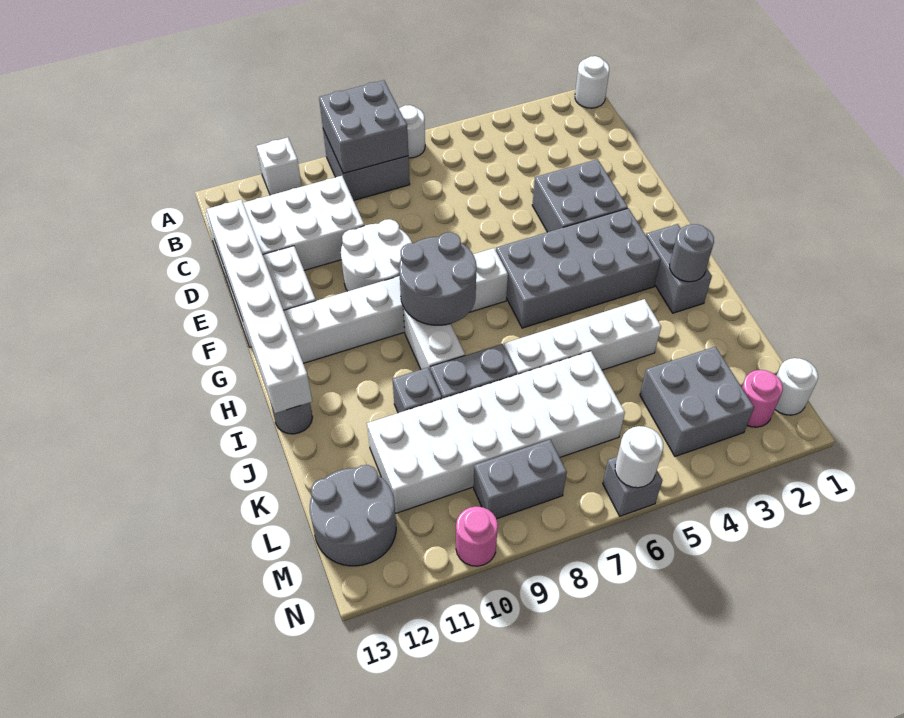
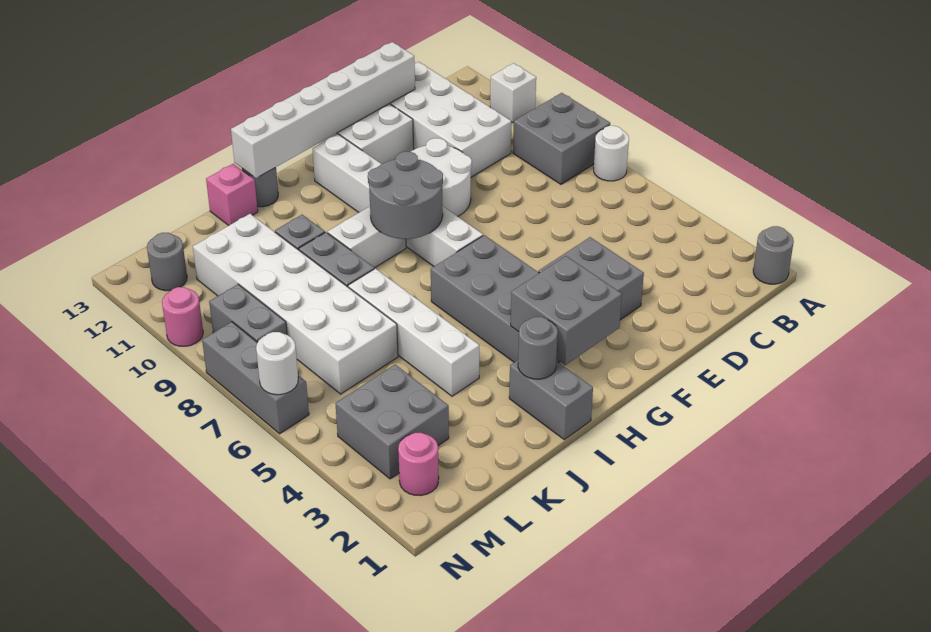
white 1x1 round brick [575,56,609,108] -> grey 1x1 round brick [753,226,794,284]
grey 2x2 brick [319,80,408,174] -> grey 2x2 brick moved to [511,256,622,365]
grey 1x2 brick [646,224,712,313] -> grey 1x2 brick turned to [509,360,593,440]
none -> pink 1x1 brick [206,164,258,226]
grey 2x2 round brick [310,465,396,566] -> grey 1x1 round brick [147,233,187,291]
white 1x1 round brick [775,358,818,415] -> none
grey 1x1 brick [603,457,662,516] -> grey 1x3 brick [202,322,309,434]

